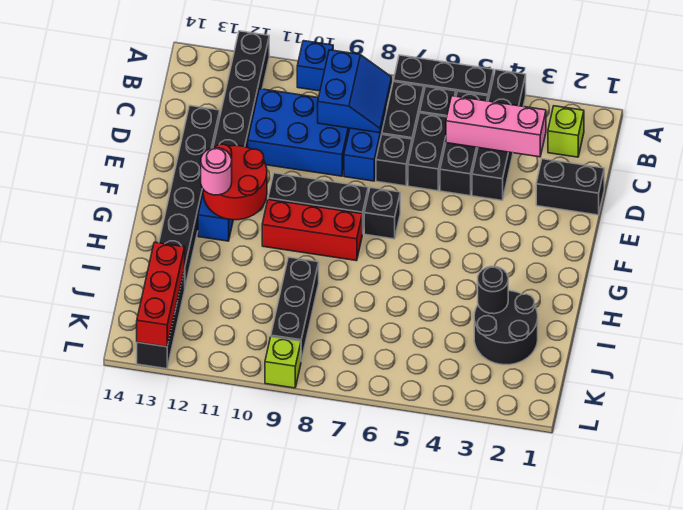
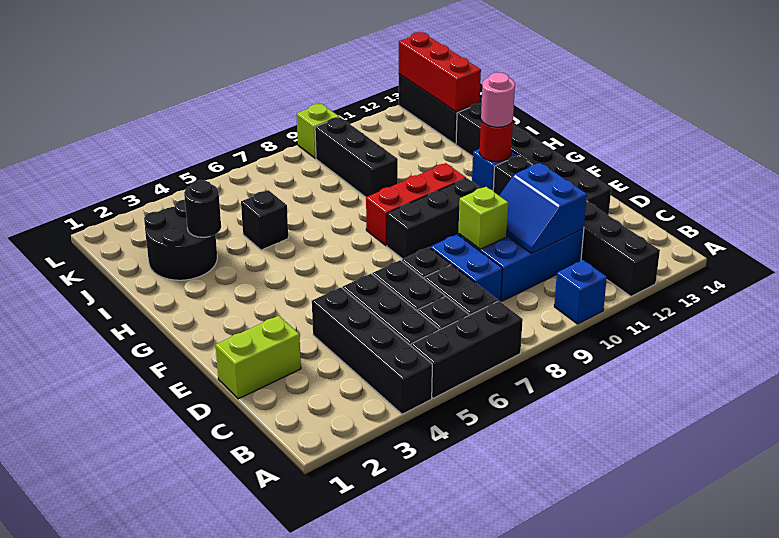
lime 1x1 brick [548,106,584,157] -> lime 1x1 brick moved to [458,187,508,249]
blue 2x2 slope [318,50,392,133] -> blue 2x2 slope moved to [499,163,587,253]
pink 1x3 brick [446,96,546,157] -> none
black 1x2 brick [536,159,604,215] -> lime 1x2 brick [216,316,301,399]
black 1x1 brick [364,188,400,239] -> black 1x1 brick moved to [241,190,288,250]
red 2x2 round brick [203,144,267,220] -> red 1x1 round brick [480,120,513,162]

